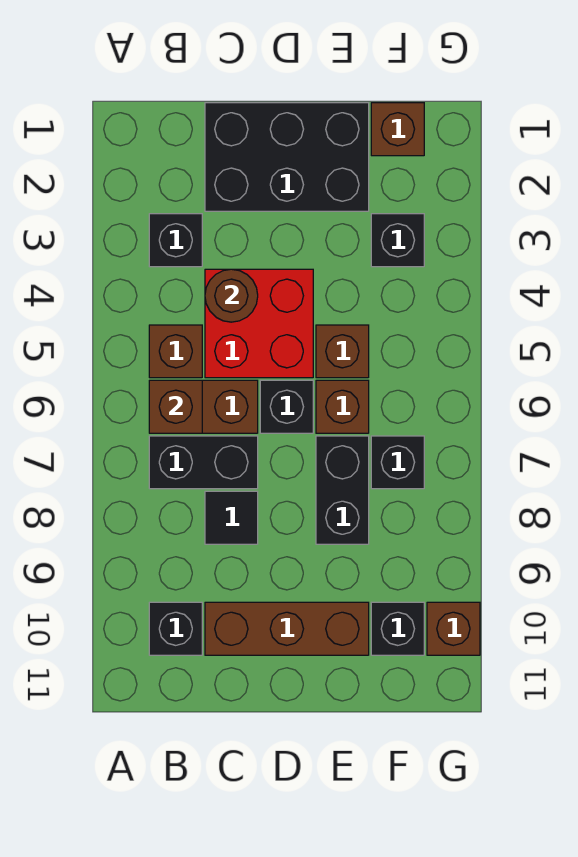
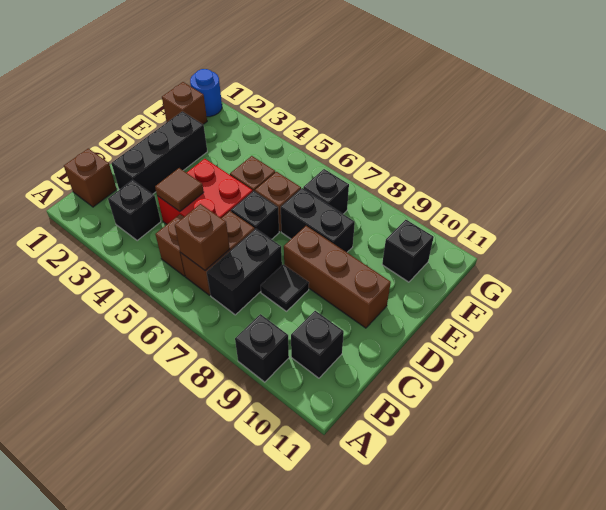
black 2x3 brick [205,103,369,211] -> black 1x3 brick [111,111,207,194]
brown 1x1 round brick [205,269,258,322] -> brown 1x1 tile [155,168,204,211]
brown 1x3 brick [205,602,369,655] -> brown 1x3 brick turned to [284,226,391,328]
black 1x1 brick [371,214,424,267] -> black 1x1 brick moved to [235,314,289,382]
none -> blue 1x1 round brick [190,69,222,117]
brown 1x1 brick [427,602,480,655] -> brown 1x1 brick moved to [64,148,117,207]

